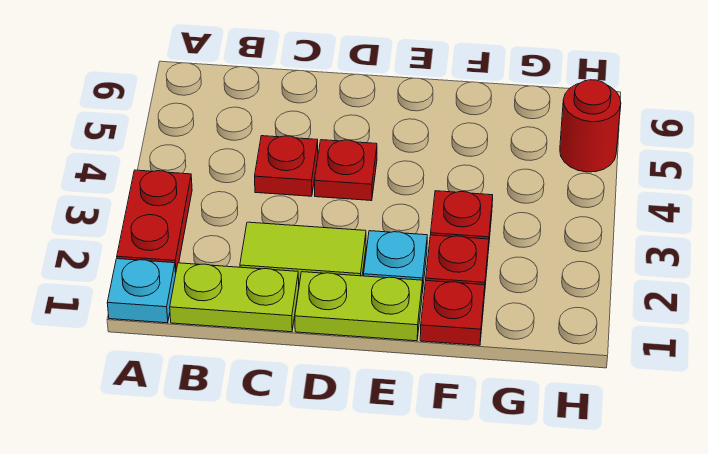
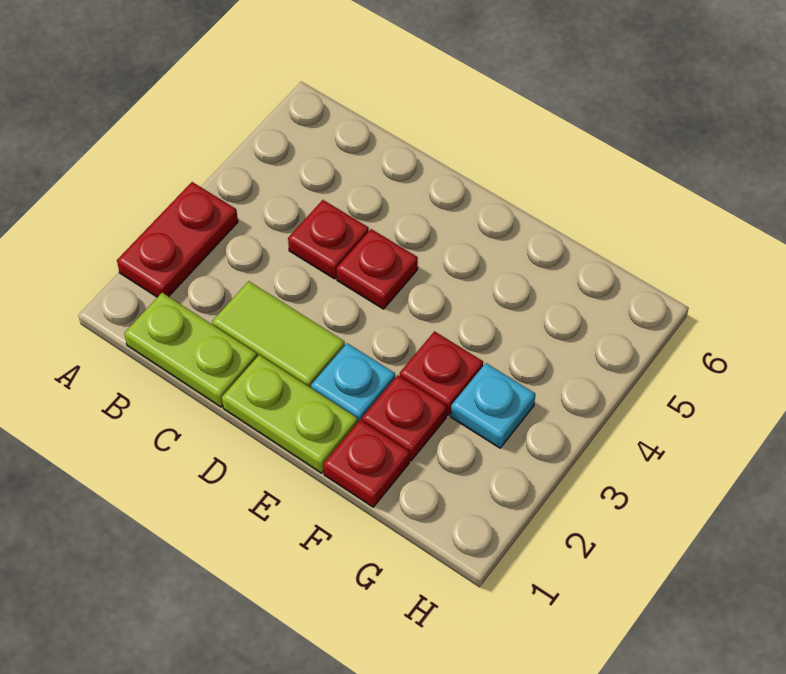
cyan 1x1 plate [107,259,176,323] -> cyan 1x1 plate moved to [451,363,535,448]
red 1x1 round brick [560,80,621,172] -> none

